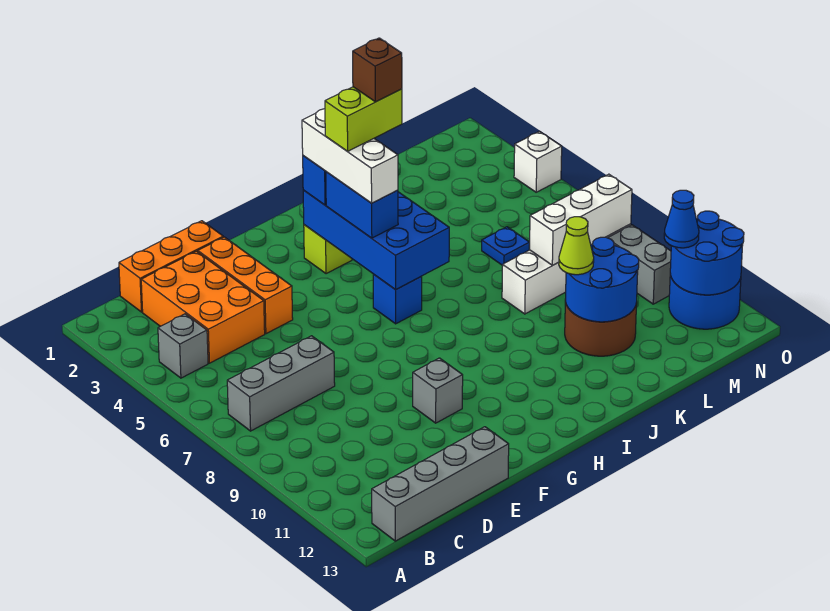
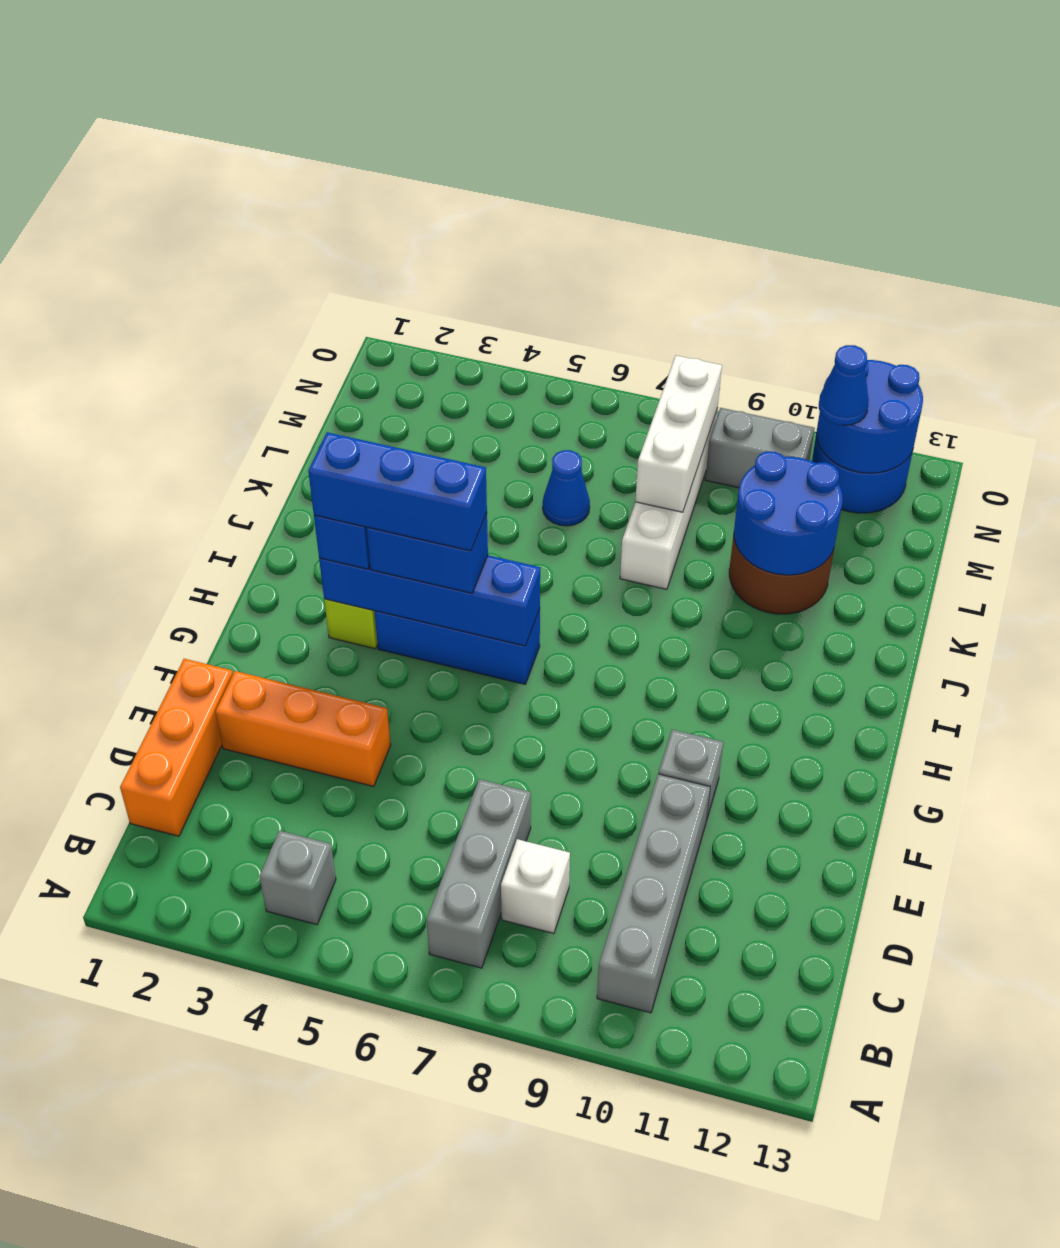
grey 1x4 brick [372,427,509,541] -> grey 1x4 brick moved to [597,774,710,1013]
orange 2x3 brick [141,251,265,363] -> none
blue 2x4 brick [303,190,449,290] -> blue 1x4 brick [319,555,540,646]
white 1x3 brick [302,109,398,203] -> blue 1x3 brick [308,432,487,551]
lime 1x2 brick [325,87,402,151] -> none
blue 1x1 brick [373,274,422,324] -> blue 1x3 brick [374,609,540,684]
brown 1x1 brick [353,38,402,102] -> none
lime 1x1 cone [559,217,594,275] -> none
blue 1x1 plate [482,227,530,265] -> blue 1x1 cone [543,450,590,526]
white 1x1 brick [514,131,562,192] -> white 1x1 brick moved to [501,839,570,934]

